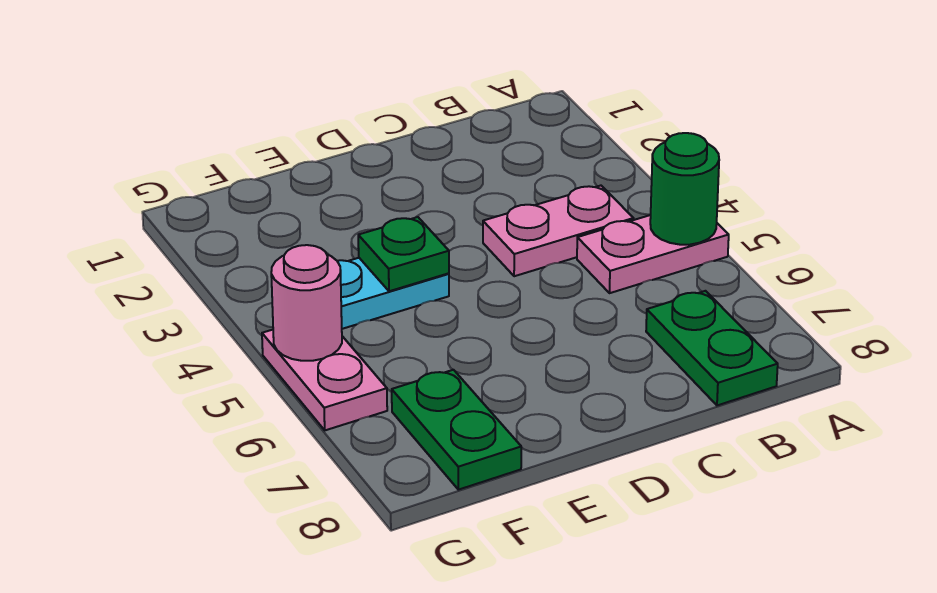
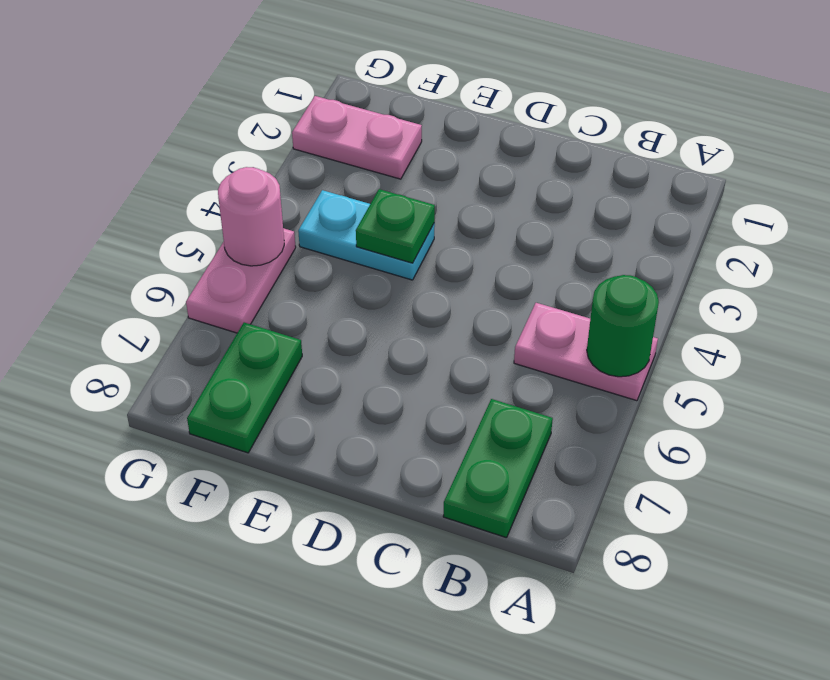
pink 1x2 plate [483,186,634,276] -> pink 1x2 plate moved to [292,96,422,179]

